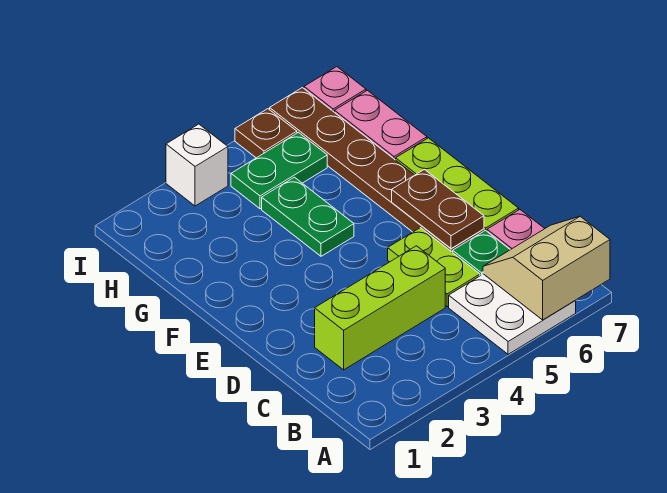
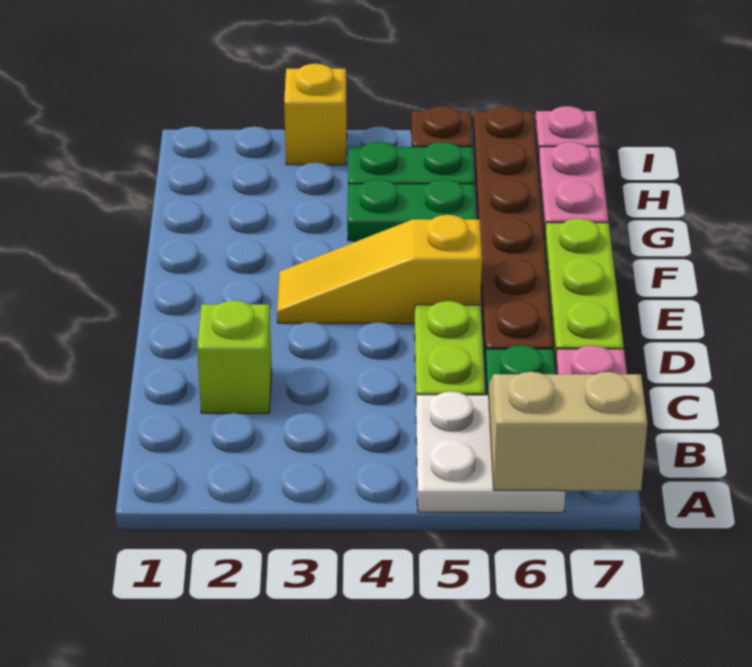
lime 1x3 brick [315,246,445,370] -> lime 1x1 brick [197,300,272,413]
brown 1x2 plate [392,170,484,249] -> none
none -> yellow 1x3 slope [277,215,482,324]
green 1x2 plate [262,177,354,256] -> green 1x2 plate turned to [347,179,476,241]
white 1x1 brick [166,124,228,206] -> yellow 1x1 brick [284,64,347,165]

